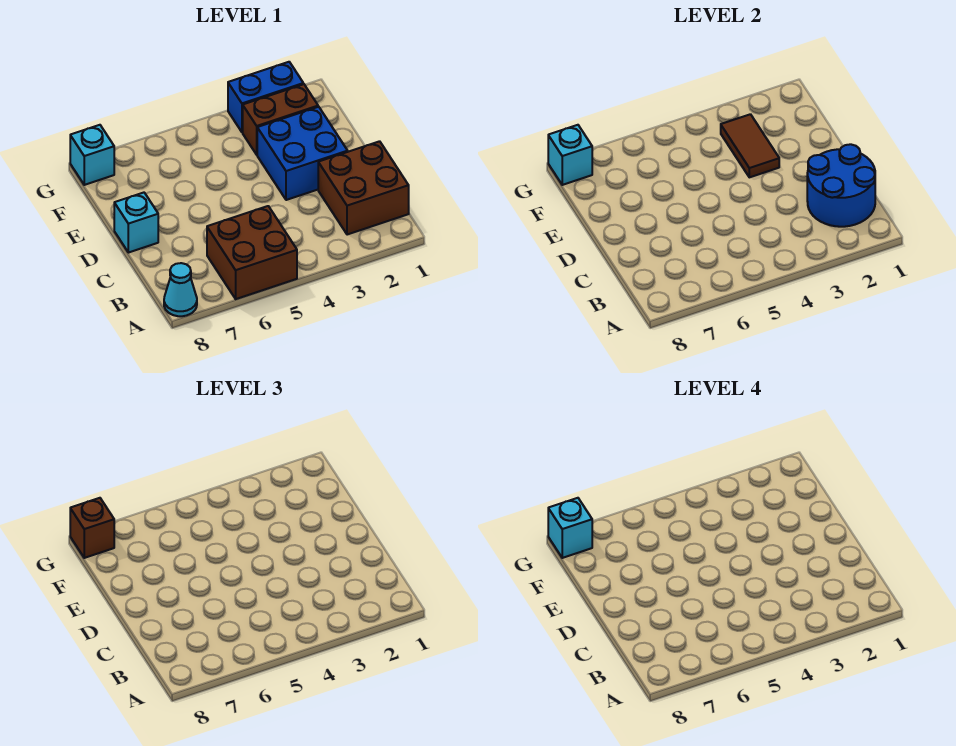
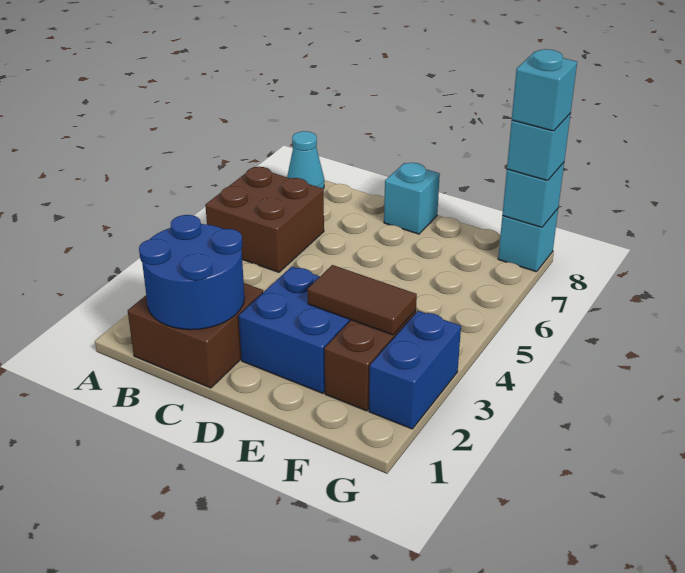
brown 1x1 brick [70,498,114,558] -> cyan 1x1 brick [507,113,571,181]

